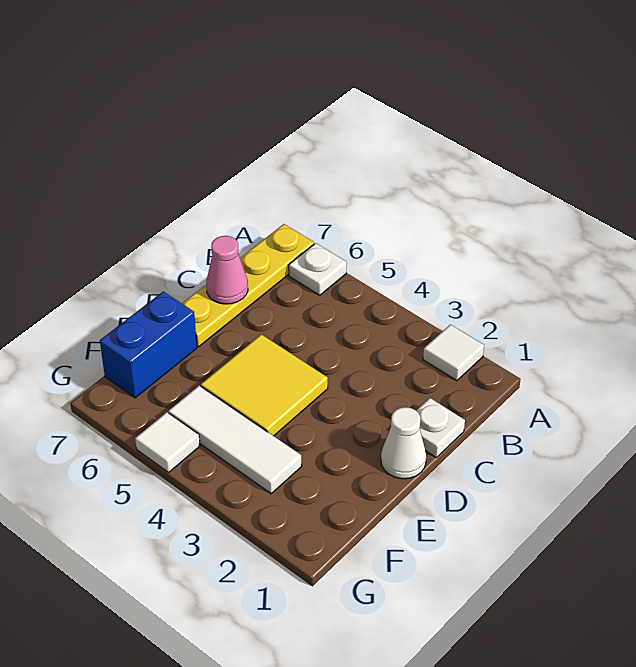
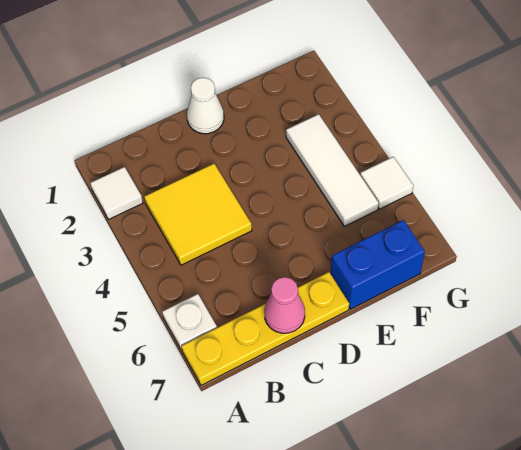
white 1x1 plate [416,398,465,457] -> none
yellow 2x2 tile [201,334,328,436] -> yellow 2x2 tile moved to [144,164,252,265]

